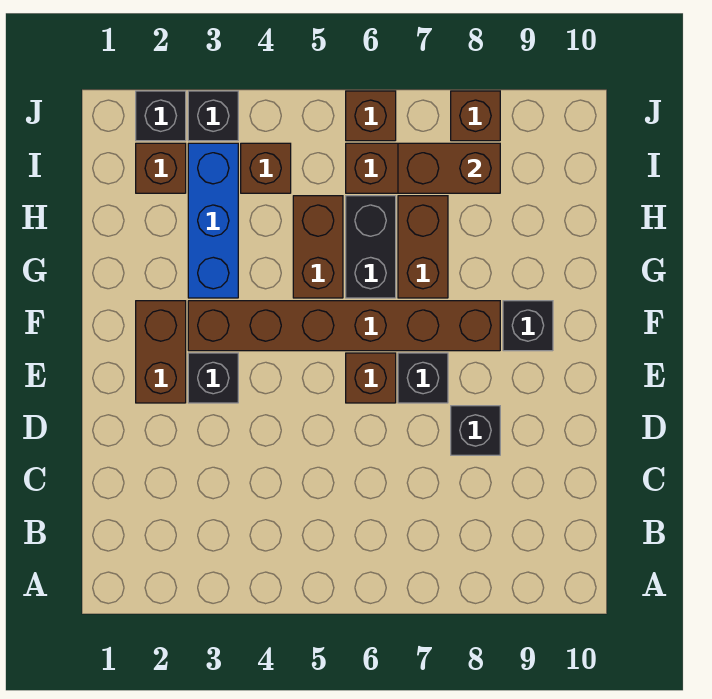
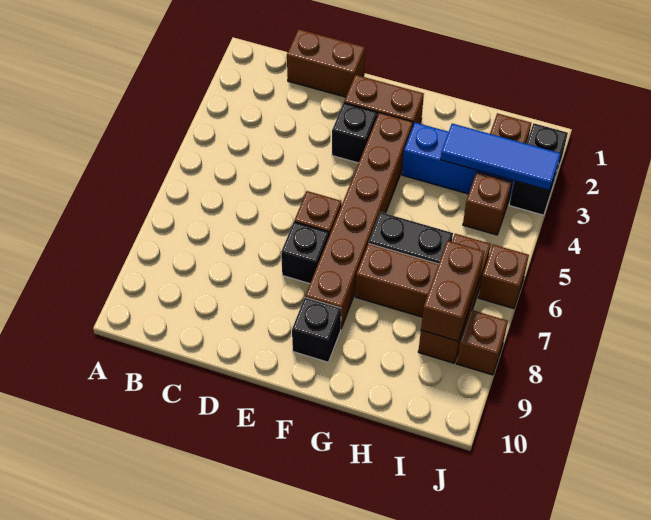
black 1x1 brick [451,406,500,455] -> none
brown 1x2 brick [293,196,343,298] -> brown 1x2 brick moved to [287,29,365,97]
none -> blue 1x3 tile [440,124,561,190]

